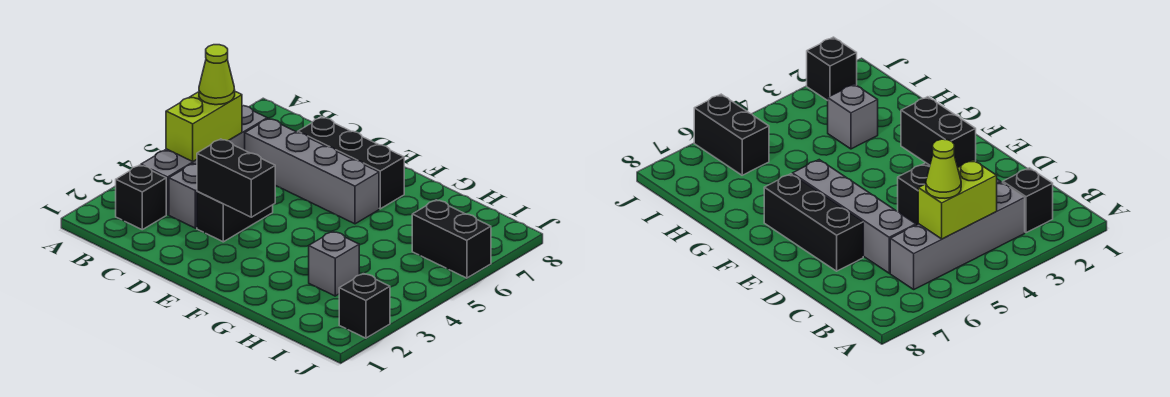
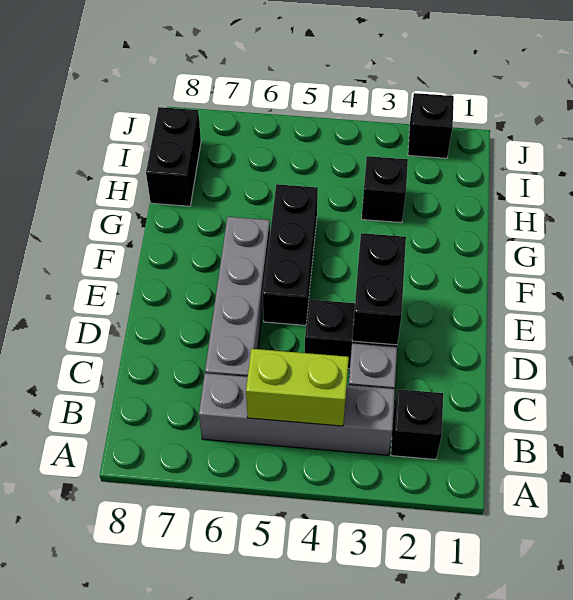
lime 1x1 cone [199,45,235,105] -> none
black 1x3 brick [298,117,404,209] -> black 1x3 brick moved to [263,184,318,325]
grey 1x1 brick [309,231,359,296] -> black 1x1 brick [362,156,408,223]
black 1x2 brick [412,200,491,278] -> black 1x2 brick moved to [146,107,201,206]

